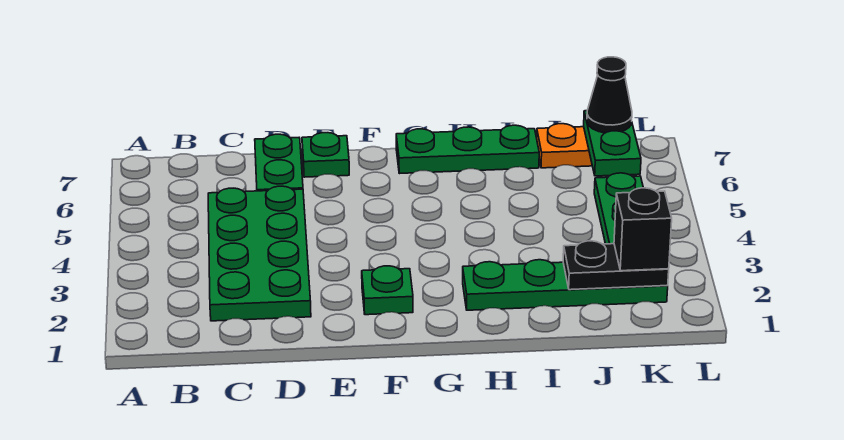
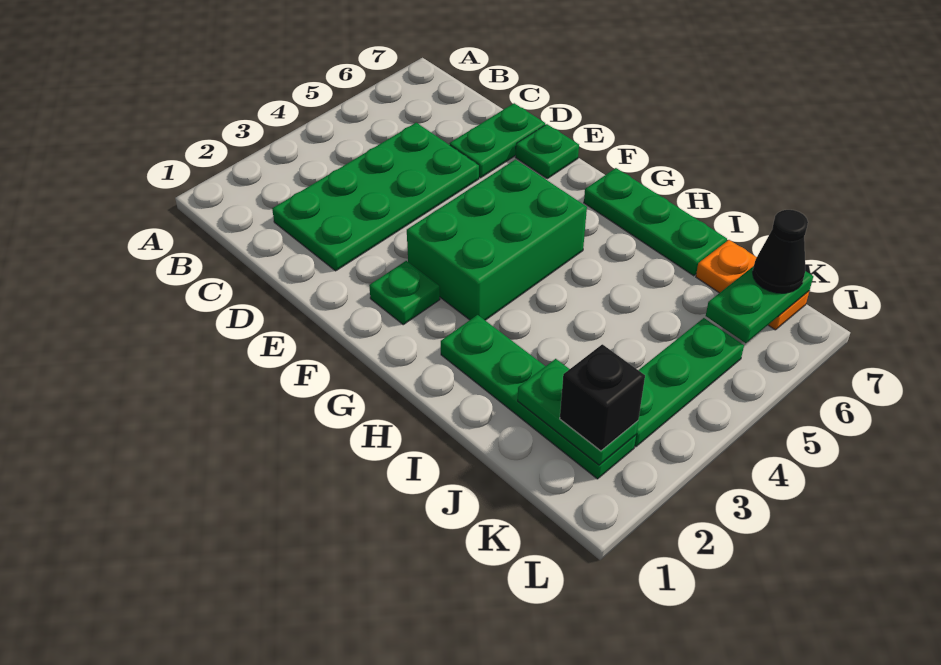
none -> green 2x3 brick [407,160,587,320]
black 1x2 plate [563,241,669,290] -> green 1x2 plate [518,359,638,465]

